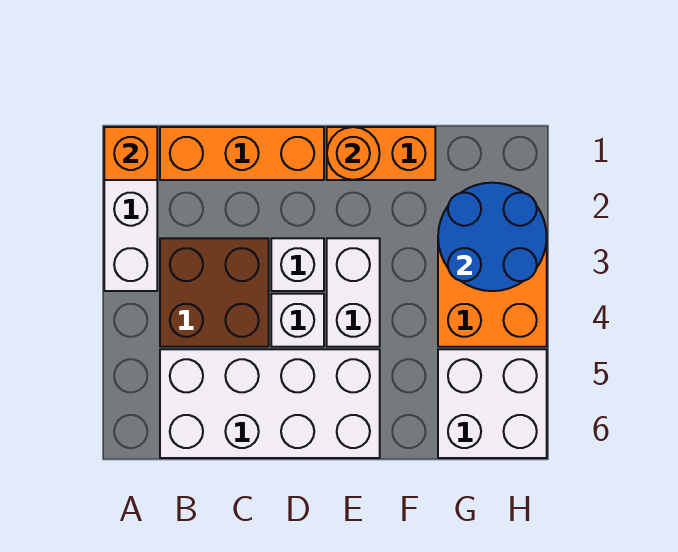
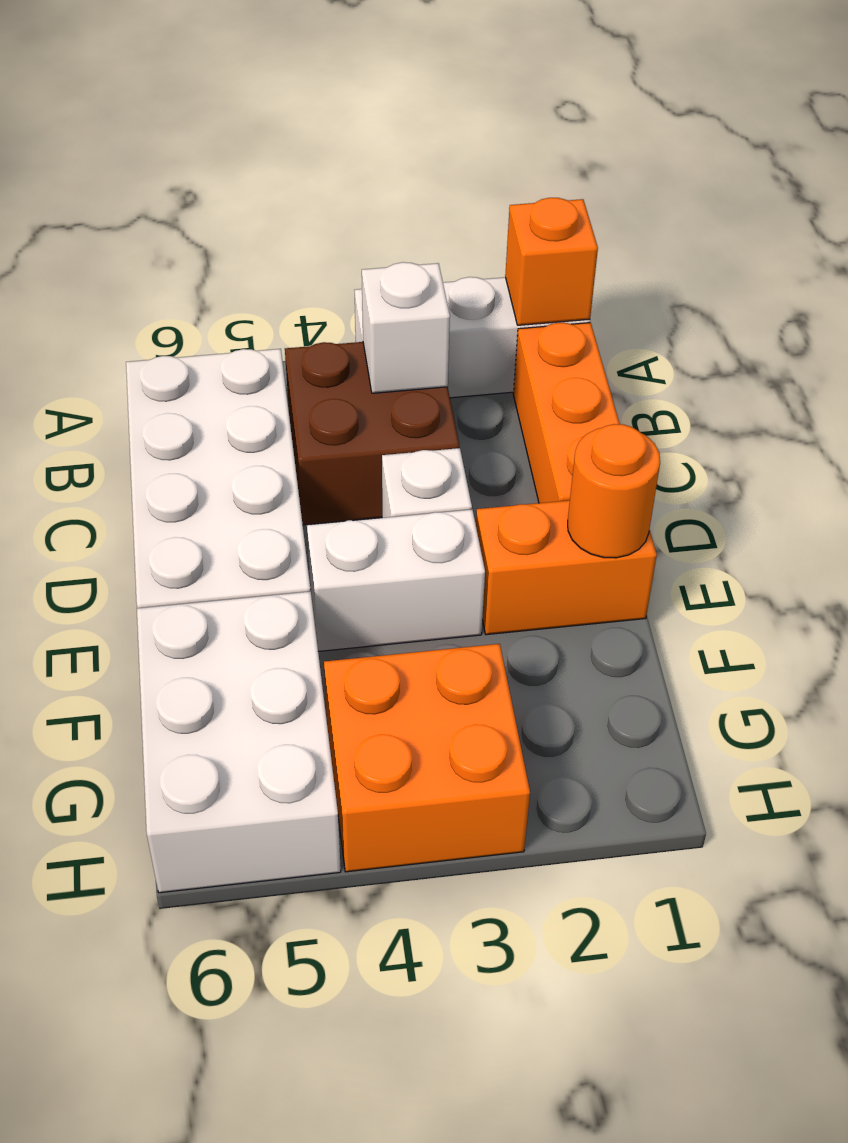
white 1x1 brick [271,294,324,347] -> white 1x1 brick moved to [362,262,450,393]
orange 1x2 brick [327,127,435,180] -> orange 1x2 brick turned to [476,500,657,635]
blue 2x2 round brick [438,183,547,291] -> none
white 2x2 brick [438,349,547,458] -> white 2x3 brick [137,592,341,893]

